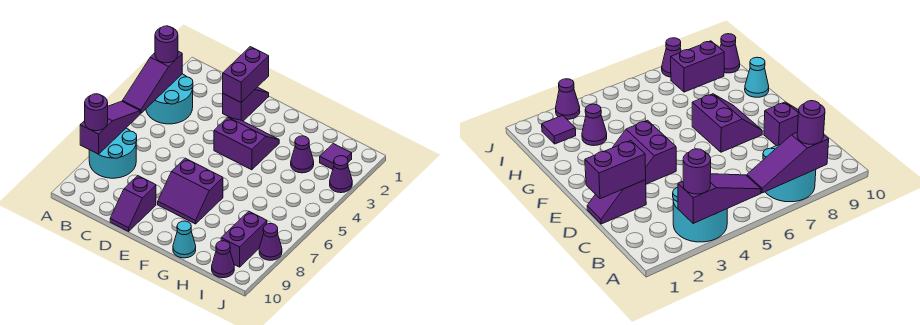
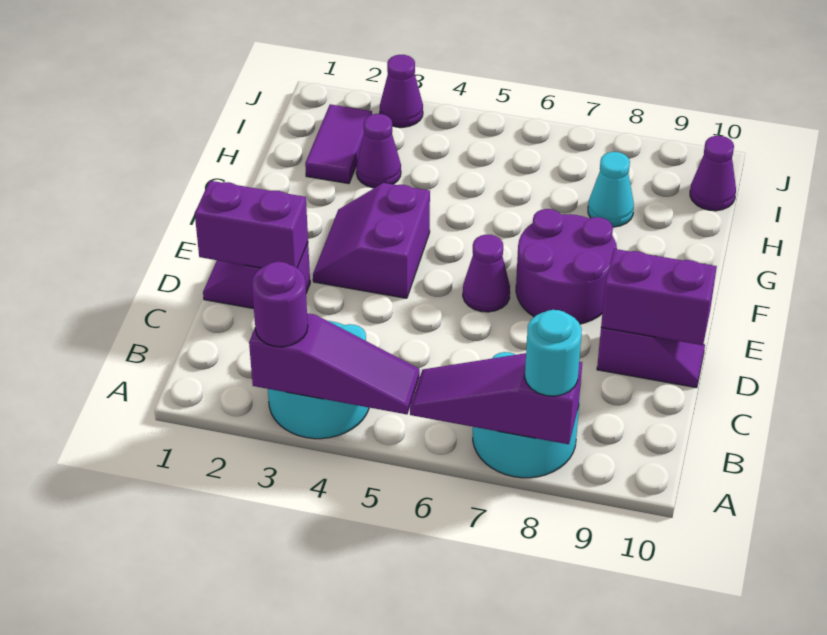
purple 1x1 round brick [85,94,108,131] -> cyan 1x1 round brick [525,310,582,396]
purple 2x2 slope [158,158,223,224] -> purple 2x2 round brick [516,209,617,324]
cyan 1x1 cone [173,221,196,258] -> cyan 1x1 cone moved to [588,152,634,227]
purple 1x1 tile [320,144,352,169] -> purple 1x2 tile [305,104,372,184]
purple 1x2 brick [221,211,267,267] -> purple 1x2 brick moved to [601,249,717,345]
purple 1x1 cone [259,224,282,260] -> purple 1x1 cone moved to [463,235,510,312]

